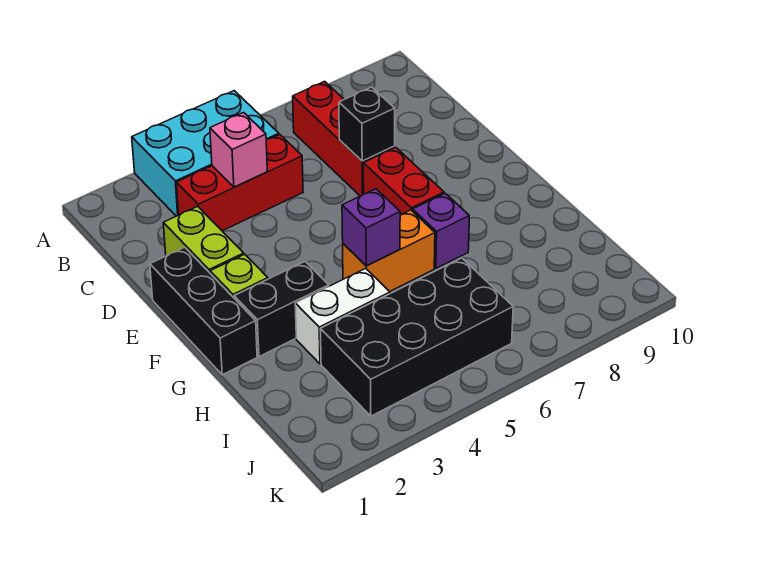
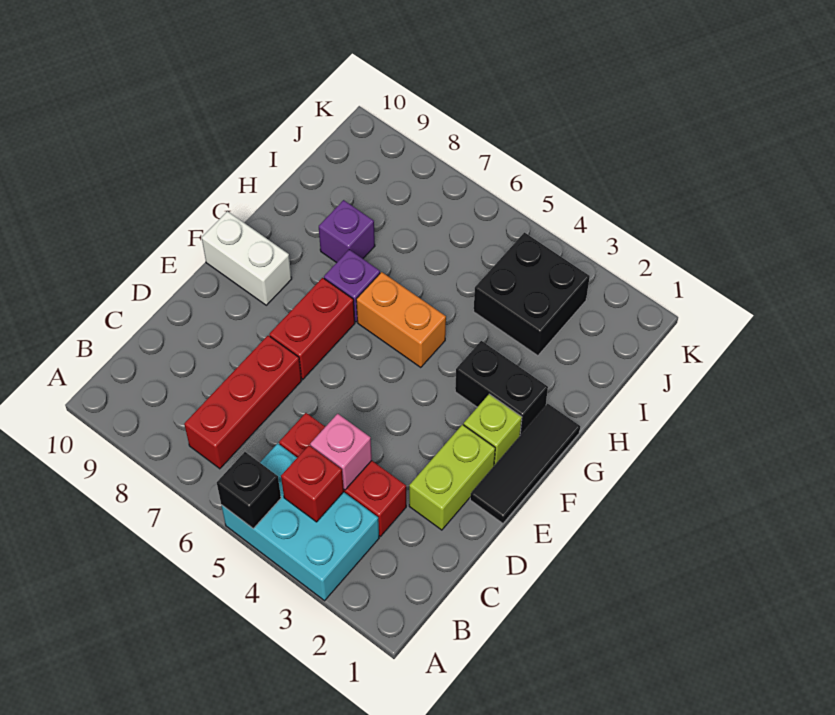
none -> red 1x1 brick [281,445,344,522]
black 1x1 brick [339,87,395,161] -> black 1x1 brick moved to [217,452,281,529]
black 1x3 brick [150,247,257,375] -> black 1x3 tile [470,404,580,523]
purple 1x1 brick [342,189,400,266] -> purple 1x1 brick moved to [319,200,375,263]
white 1x2 brick [295,268,390,364] -> white 1x2 brick moved to [202,211,292,305]
black 2x4 brick [320,258,513,416] -> black 2x2 brick [474,233,590,356]

